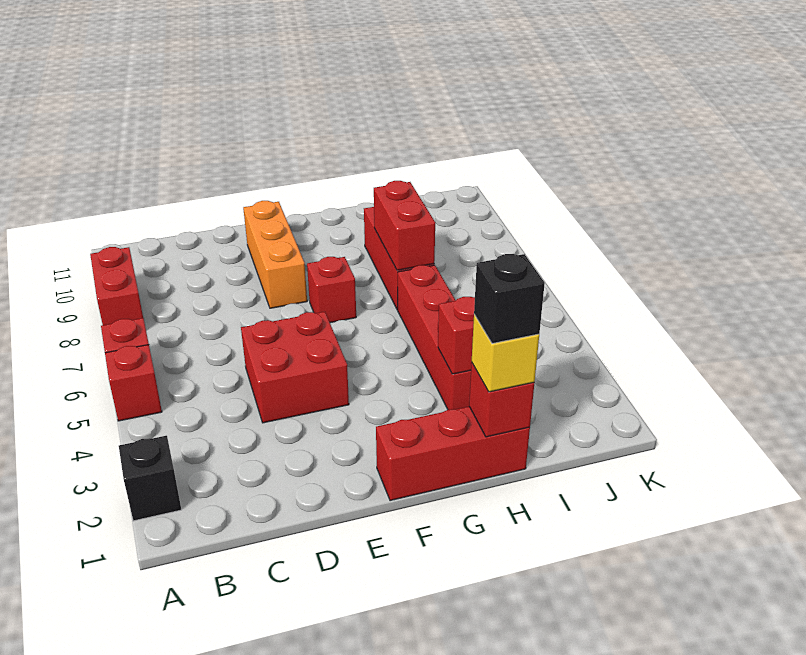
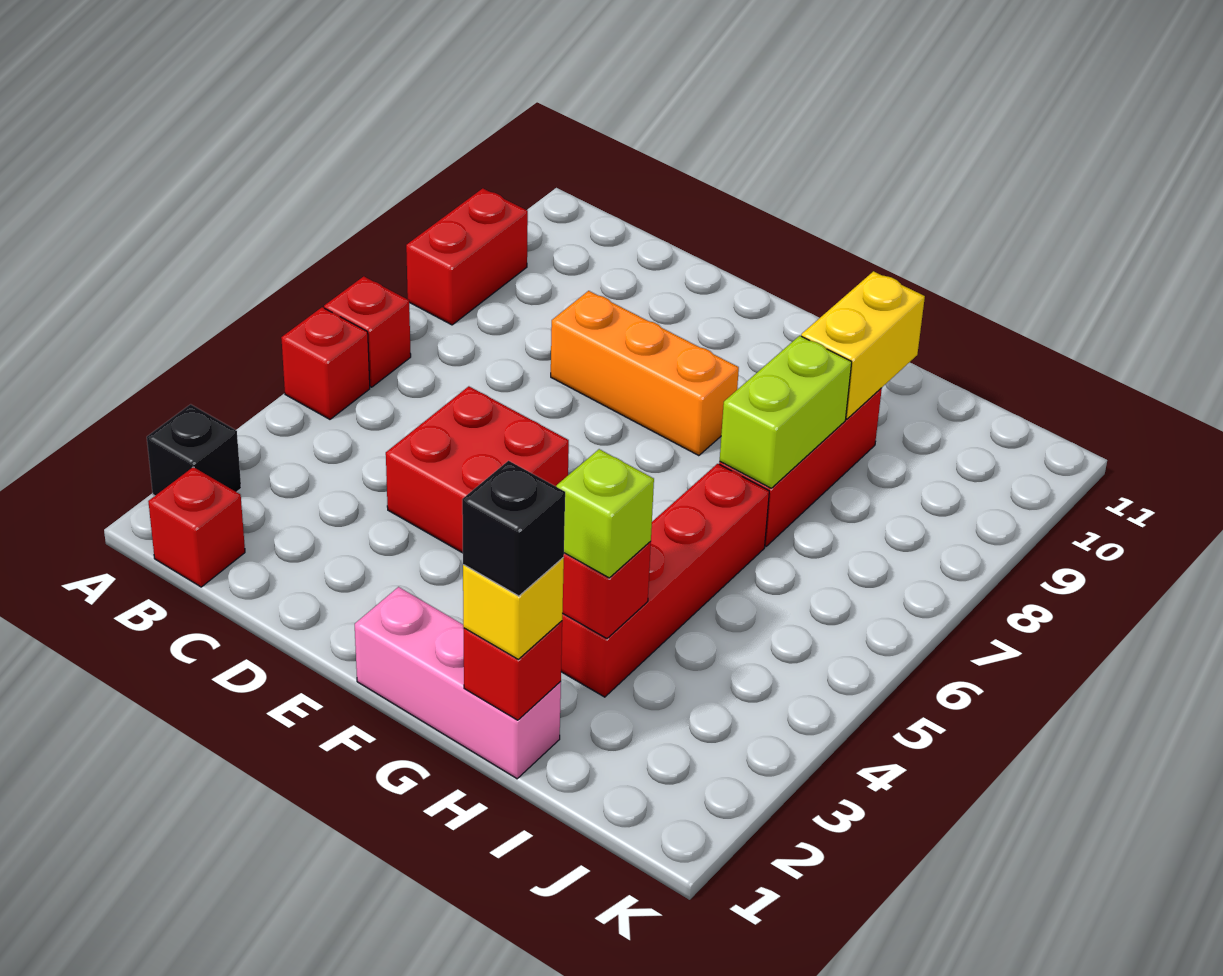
orange 1x3 brick [243,201,307,308] -> orange 1x3 brick turned to [551,291,739,456]
red 1x3 brick [376,407,530,501] -> pink 1x3 brick [355,587,561,779]
red 1x1 brick [307,257,356,323] -> red 1x1 brick moved to [148,467,245,587]
none -> lime 1x1 brick [556,449,654,578]
red 1x2 brick [374,181,435,270] -> lime 1x2 brick [720,336,852,488]
none -> yellow 1x2 brick [801,271,925,419]

